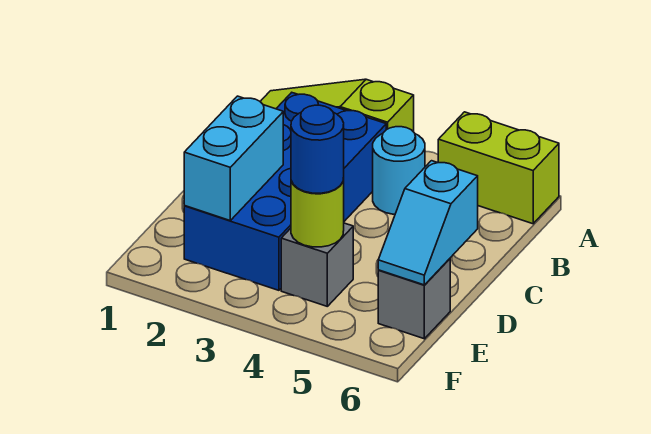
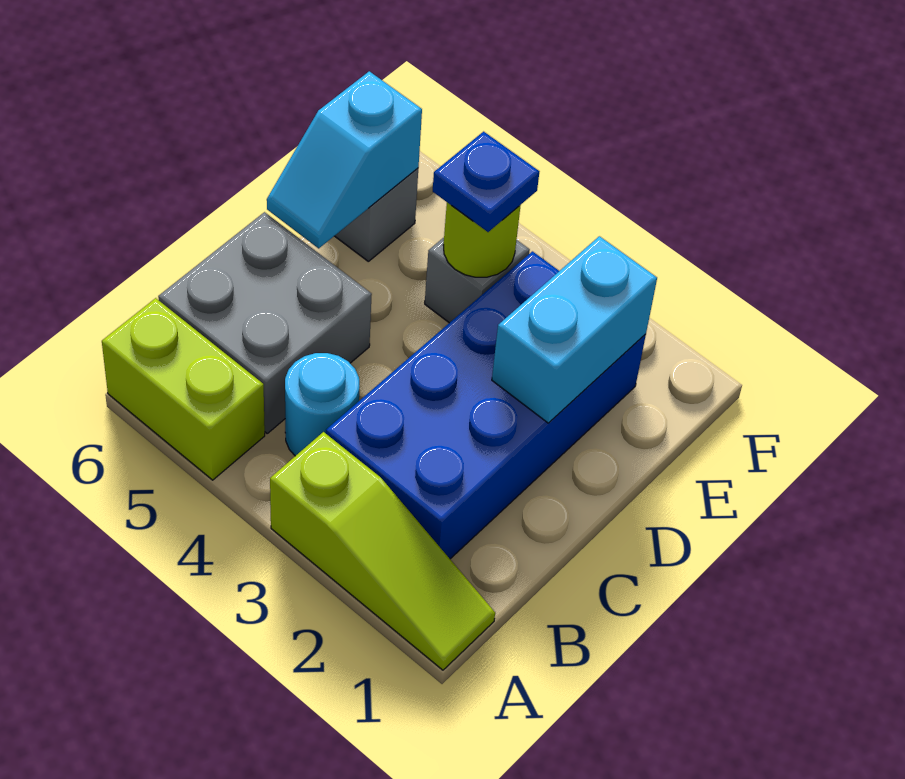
none -> grey 2x2 brick [158,212,372,433]
cyan 1x2 slope [378,161,478,285] -> cyan 1x2 slope turned to [267,71,422,248]
blue 1x1 round brick [291,105,344,193] -> blue 1x1 plate [433,132,539,232]

